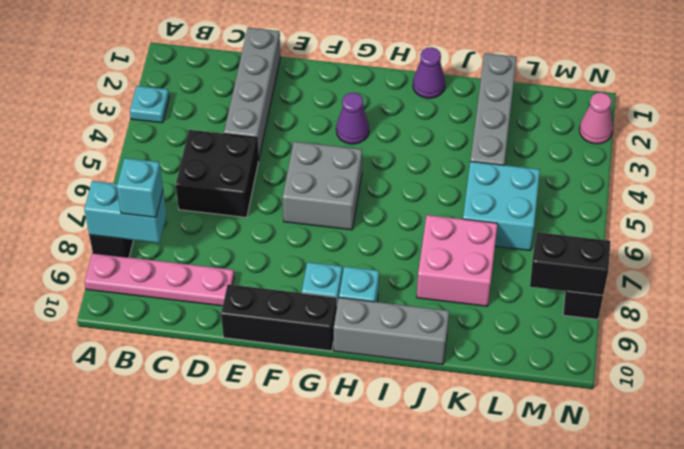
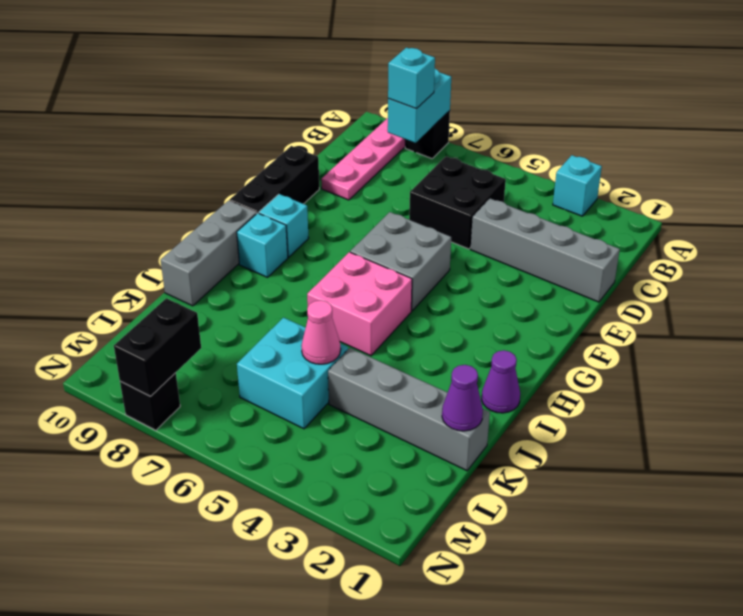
cyan 1x1 plate [130,86,169,123] -> cyan 1x1 brick [553,155,602,216]
purple 1x1 cone [336,93,369,144] -> purple 1x1 cone moved to [442,365,483,431]
pink 2x2 brick [417,215,497,306] -> pink 2x2 brick moved to [307,252,412,356]
pink 1x1 cone [579,93,613,144] -> pink 1x1 cone moved to [301,300,341,364]

